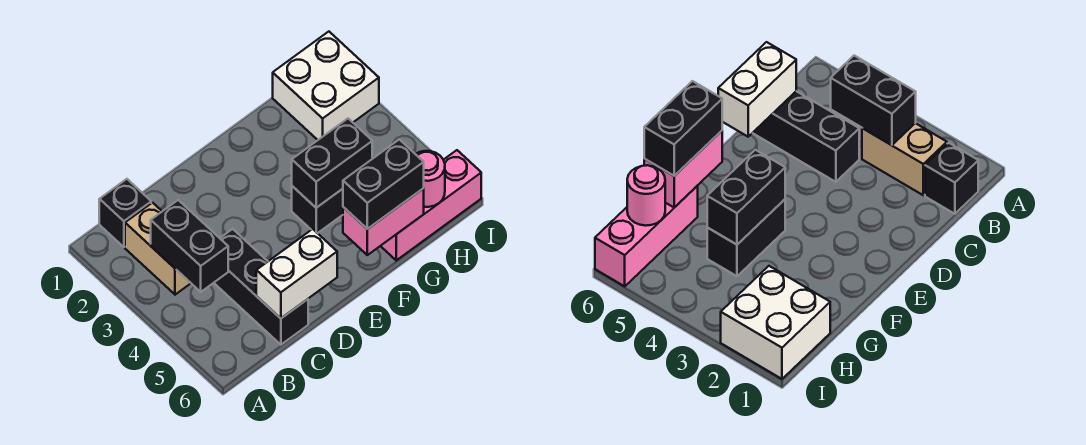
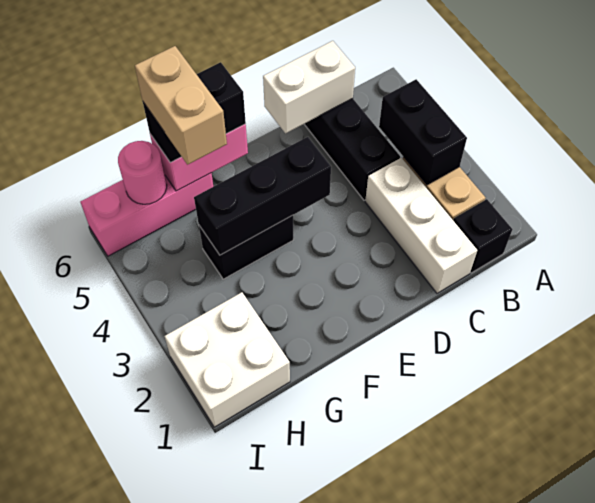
none -> white 1x3 brick [365,158,477,293]
black 1x2 brick [292,119,372,208] -> black 1x3 brick [194,137,331,255]
none -> tan 1x2 brick [135,46,227,165]

